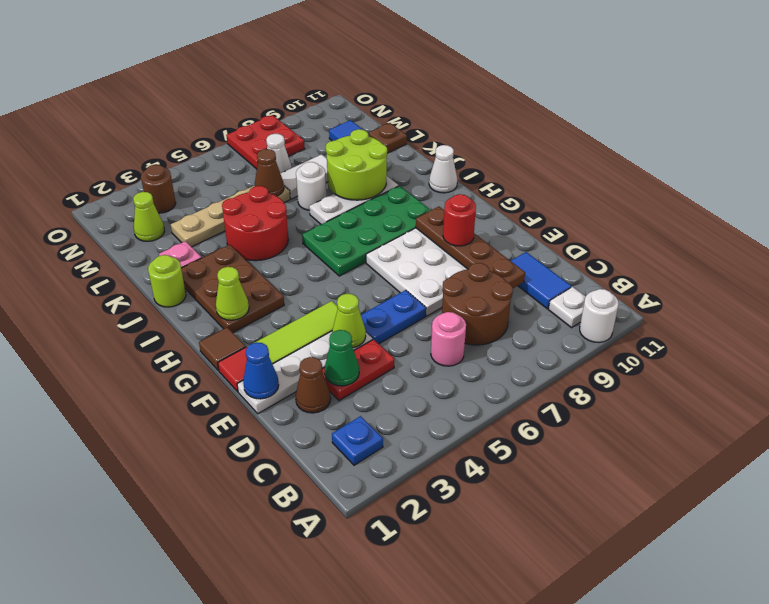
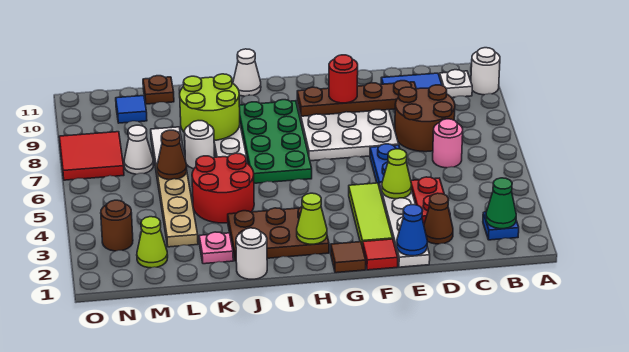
green 1x1 cone [324,330,359,386] -> green 1x1 cone moved to [486,178,516,229]
lime 1x1 round brick [148,255,186,307] -> white 1x1 round brick [236,228,267,279]
red 2x2 plate [226,115,305,169] -> red 2x2 tile [59,132,124,180]

